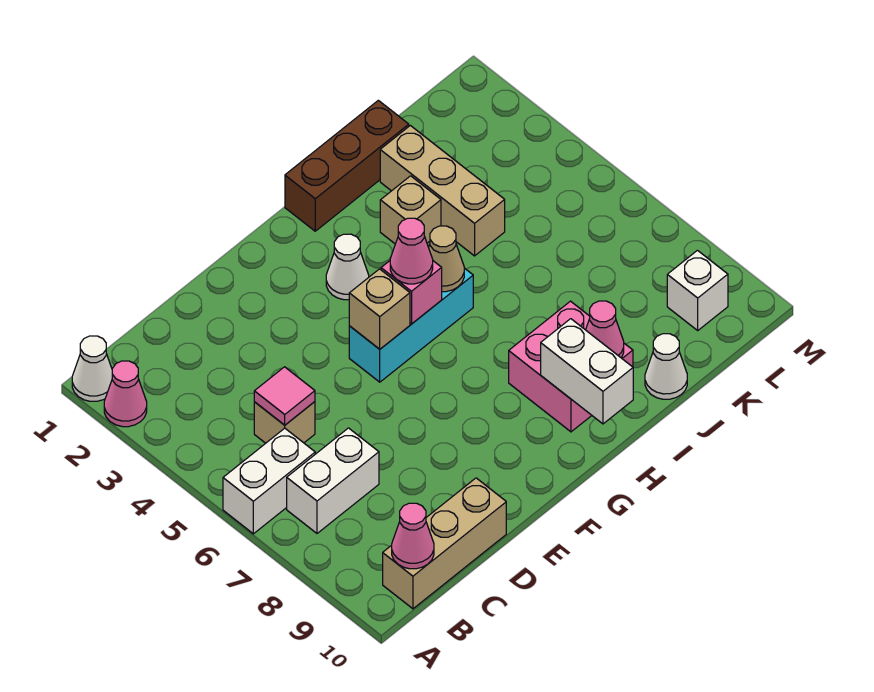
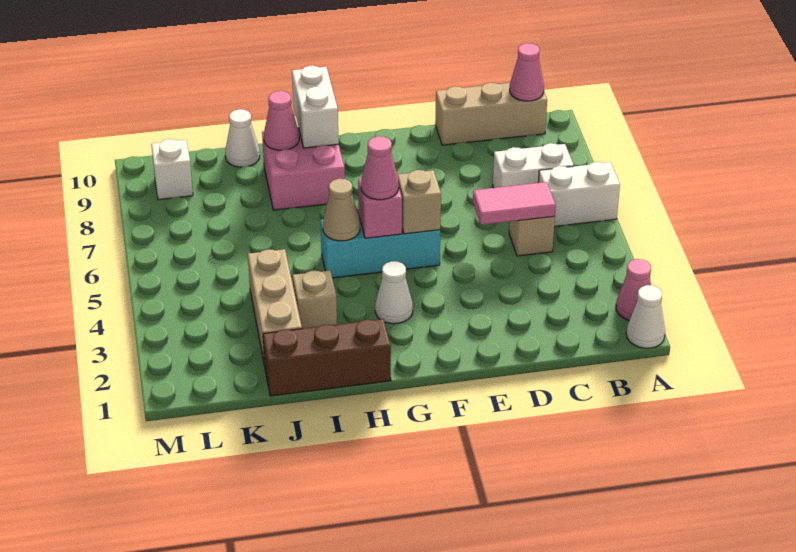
pink 1x1 tile [254,367,315,425] -> pink 1x2 tile [473,182,556,225]

